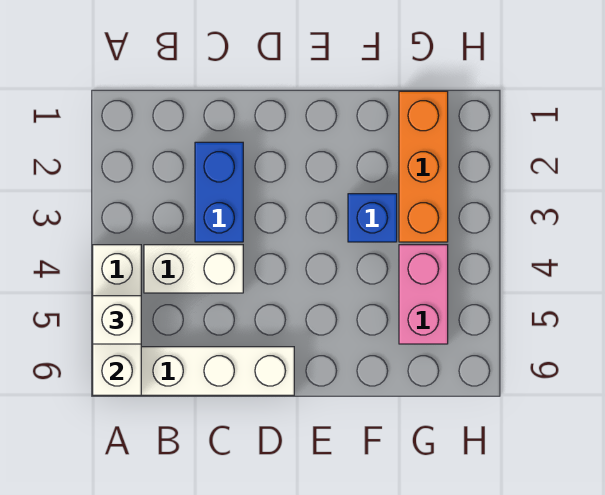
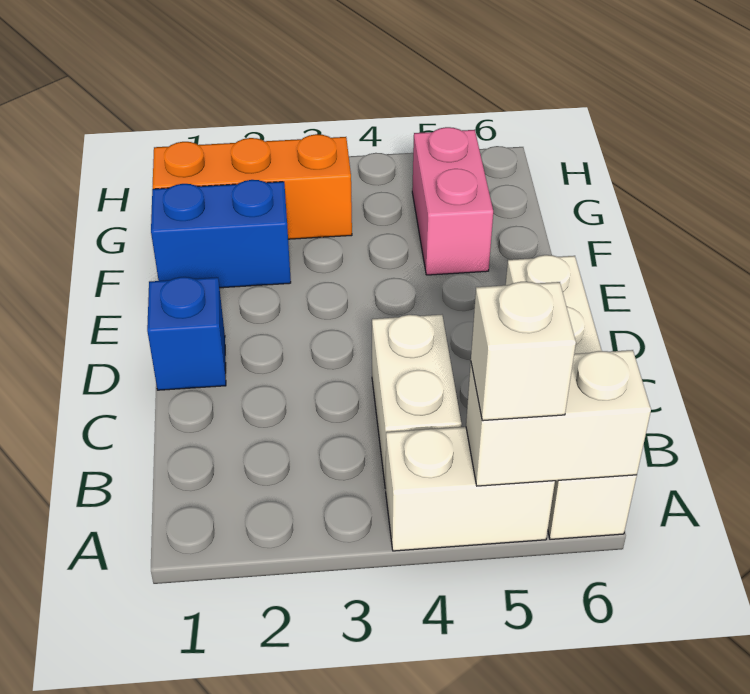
blue 1x2 brick [195,142,243,242] -> blue 1x2 brick moved to [151,180,291,288]
blue 1x1 brick [348,194,397,242] -> blue 1x1 brick moved to [147,277,226,390]
pink 1x2 brick [399,245,448,344] -> pink 1x2 brick turned to [412,127,493,275]

